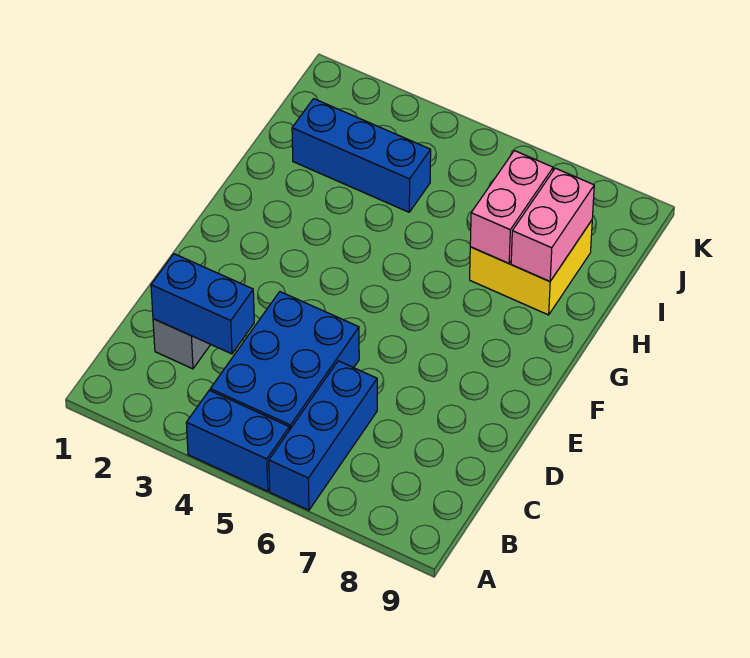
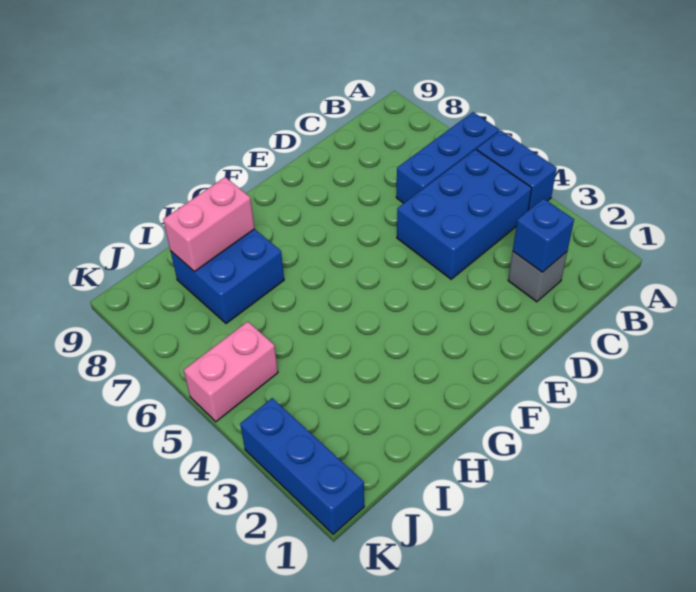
blue 1x2 brick [151,254,254,354] -> blue 1x1 brick [513,198,574,272]
yellow 2x2 brick [470,220,592,315] -> blue 2x2 brick [171,229,284,324]
pink 1x2 brick [470,151,553,263] -> pink 1x2 brick moved to [184,322,278,422]
blue 1x3 brick [292,99,431,212] -> blue 1x3 brick moved to [240,398,364,534]

